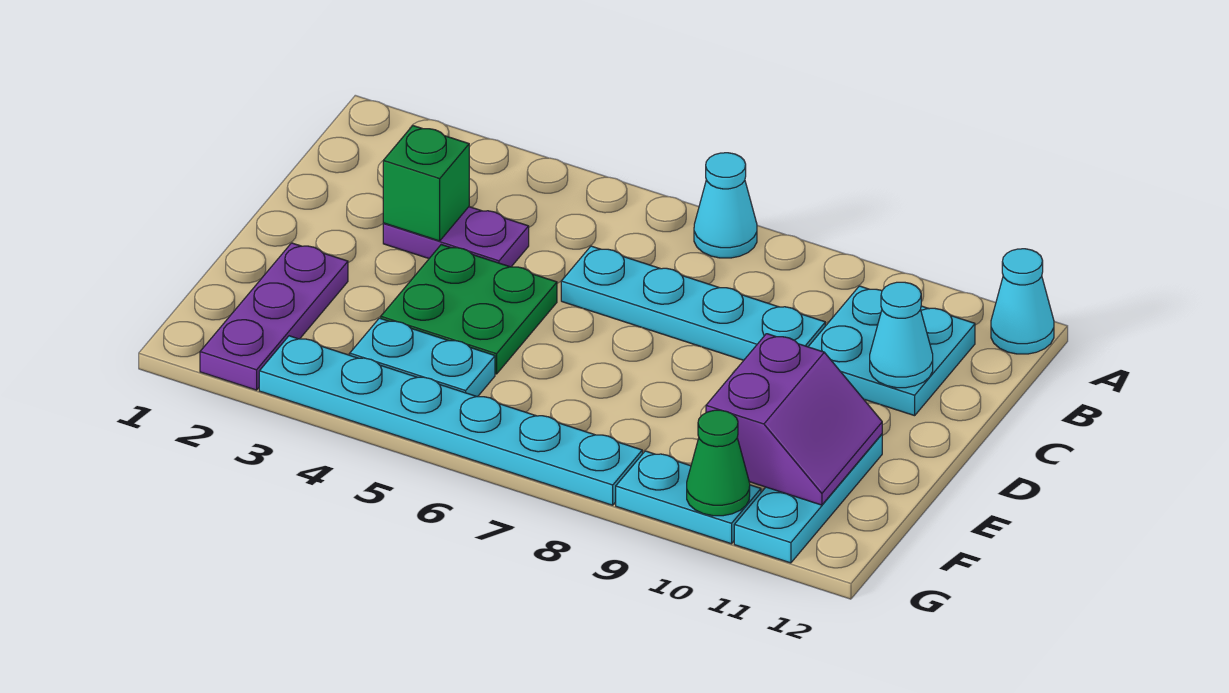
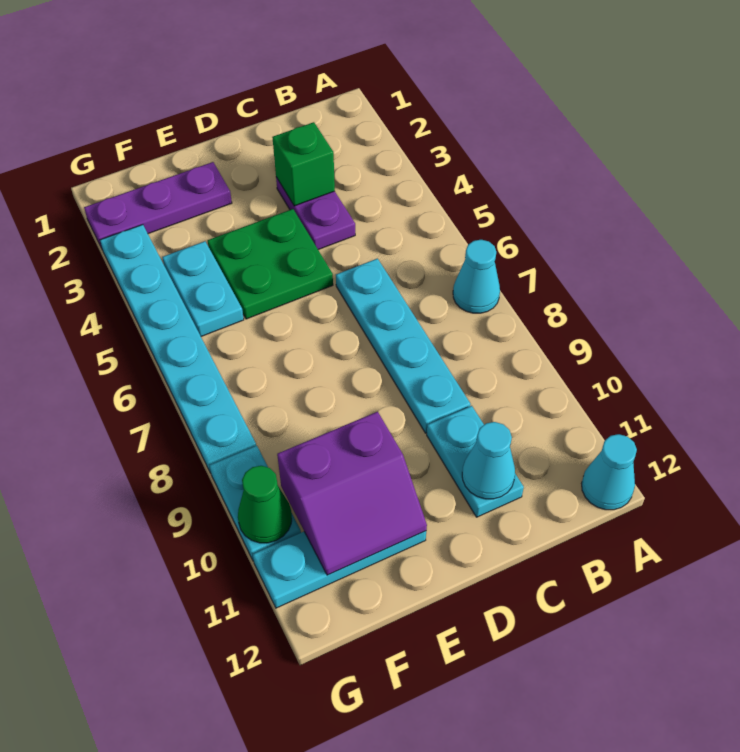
cyan 2x2 plate [808,286,975,416] -> cyan 1x2 plate [427,406,524,517]

